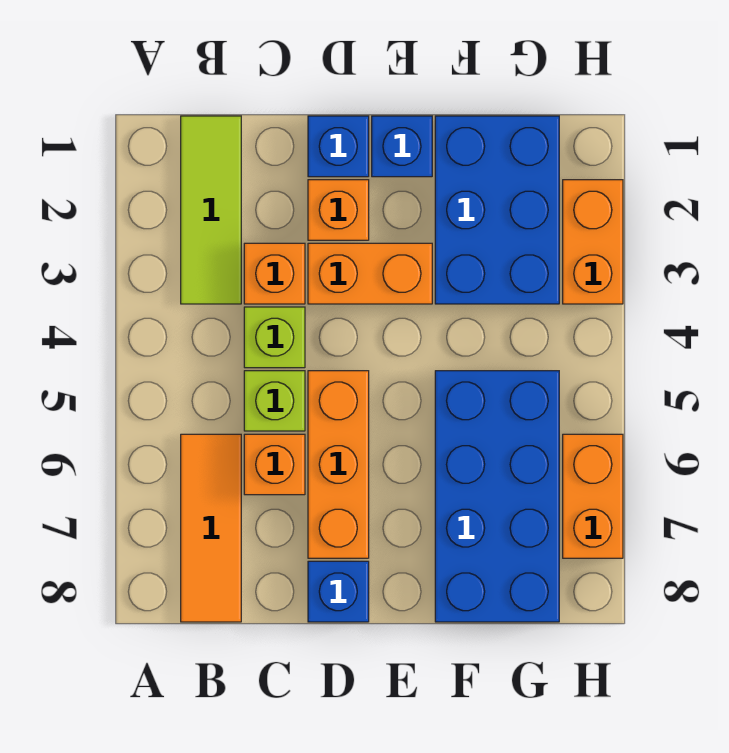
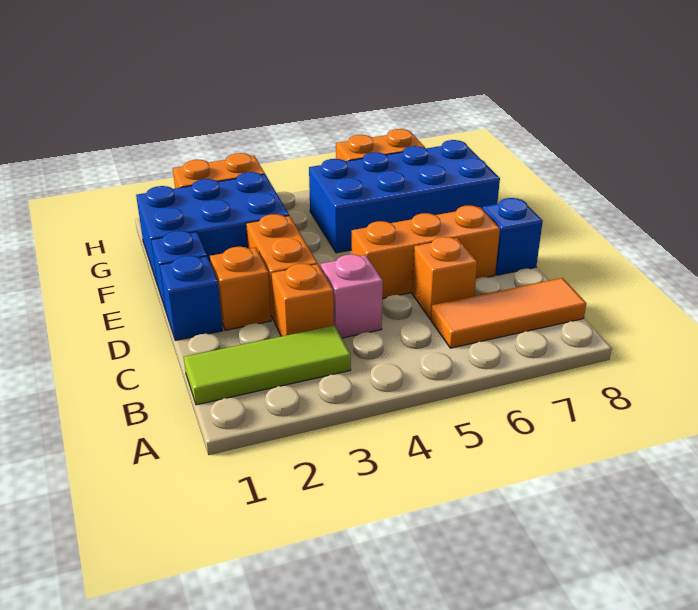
lime 1x1 brick [244,307,305,368] -> pink 1x1 brick [320,254,383,338]
lime 1x1 brick [244,371,305,431] -> none

